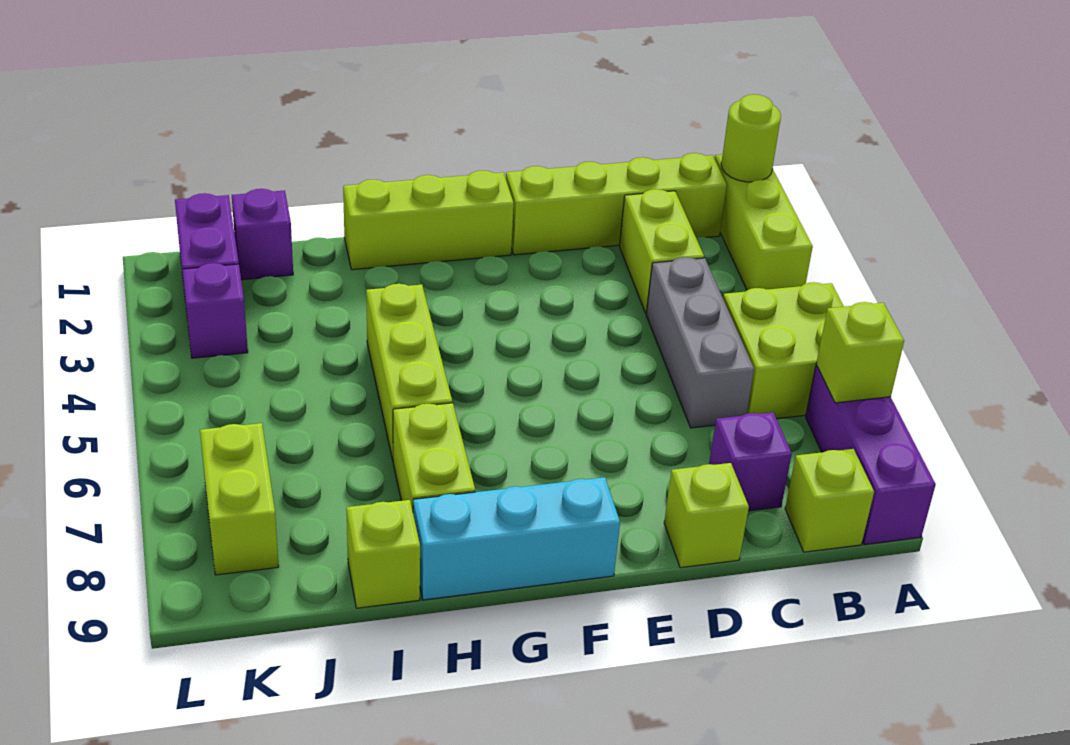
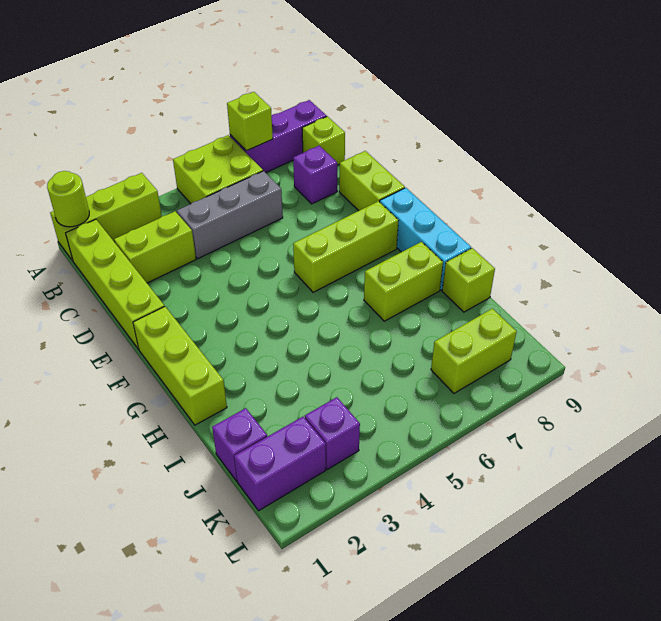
lime 1x1 brick [664,463,749,568] -> lime 1x2 brick [339,151,405,211]
lime 1x3 brick [366,284,452,460] -> lime 1x3 brick moved to [293,201,399,292]

